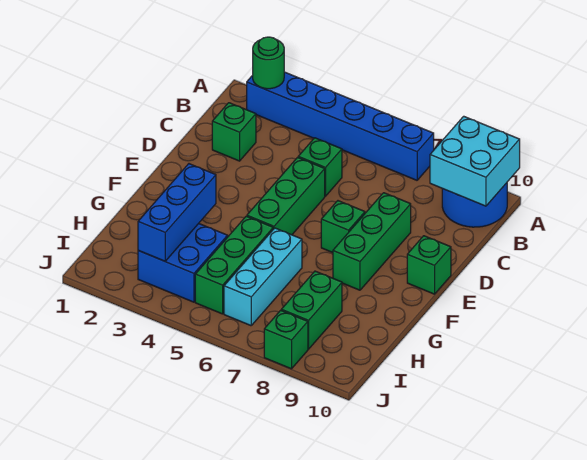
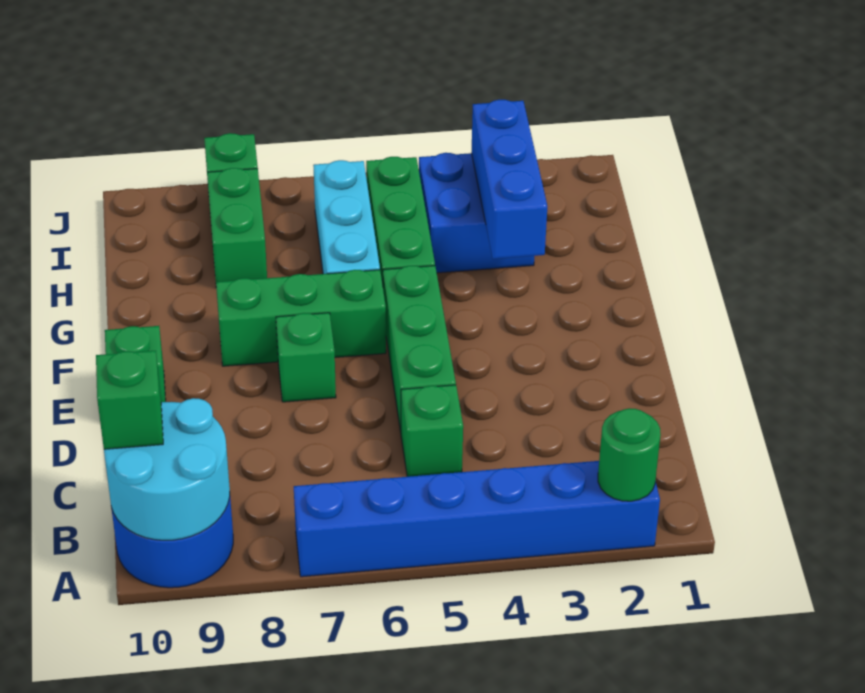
cyan 2x2 brick [430,116,520,206] -> cyan 2x2 round brick [104,398,230,540]
green 1x1 brick [212,103,256,161] -> green 1x1 brick moved to [96,351,163,449]
green 1x3 brick [333,193,411,290] -> green 1x3 brick turned to [216,270,386,366]

